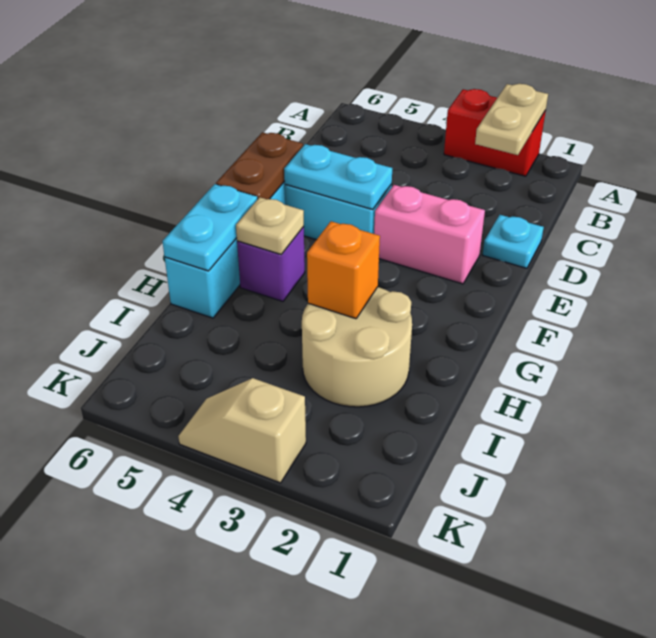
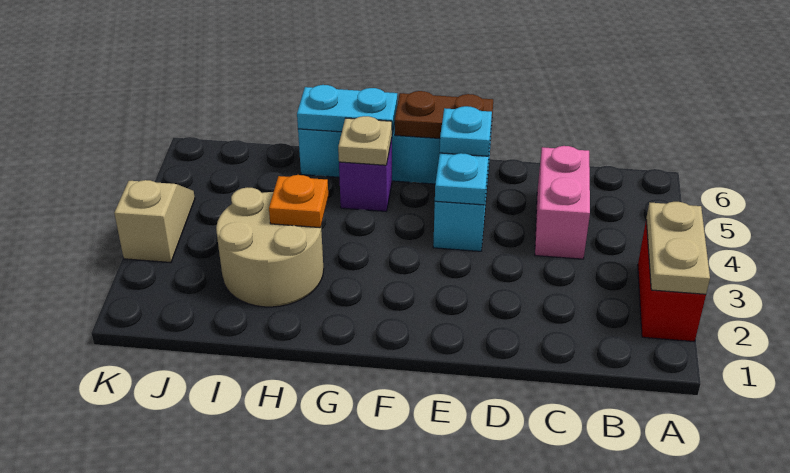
tan 1x2 plate [475,84,548,155] -> tan 1x2 plate turned to [646,202,710,294]
cyan 1x1 plate [483,215,544,268] -> cyan 1x1 plate moved to [440,106,492,156]
pink 1x2 brick [374,185,485,284] -> pink 1x2 brick moved to [535,146,590,259]
orange 1x1 brick [307,221,380,319] -> orange 1x1 plate [269,175,328,228]

